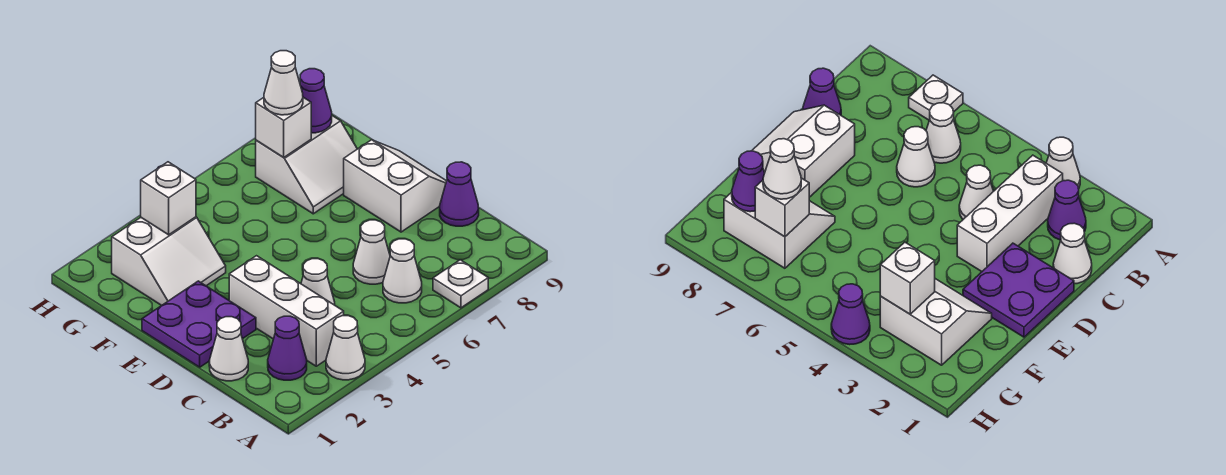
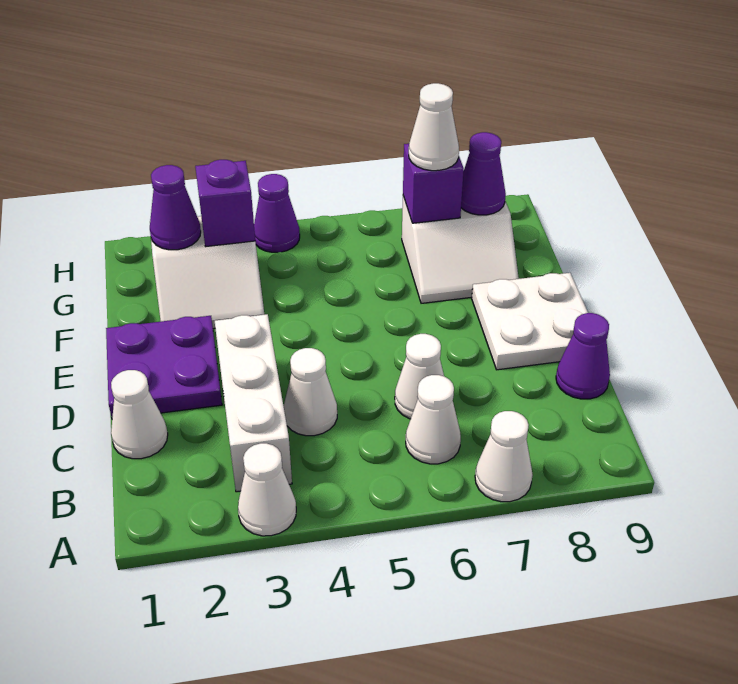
white 1x1 plate [433,260,488,308] -> white 1x1 cone [475,411,533,502]
purple 1x1 cone [268,316,307,380] -> purple 1x1 cone moved to [150,165,201,250]
white 2x2 slope [344,140,446,232] -> white 2x2 plate [472,273,588,370]
white 1x1 brick [141,162,196,235] -> purple 1x1 brick [195,160,255,246]
white 1x1 brick [256,97,311,158] -> purple 1x1 brick [403,144,464,223]

